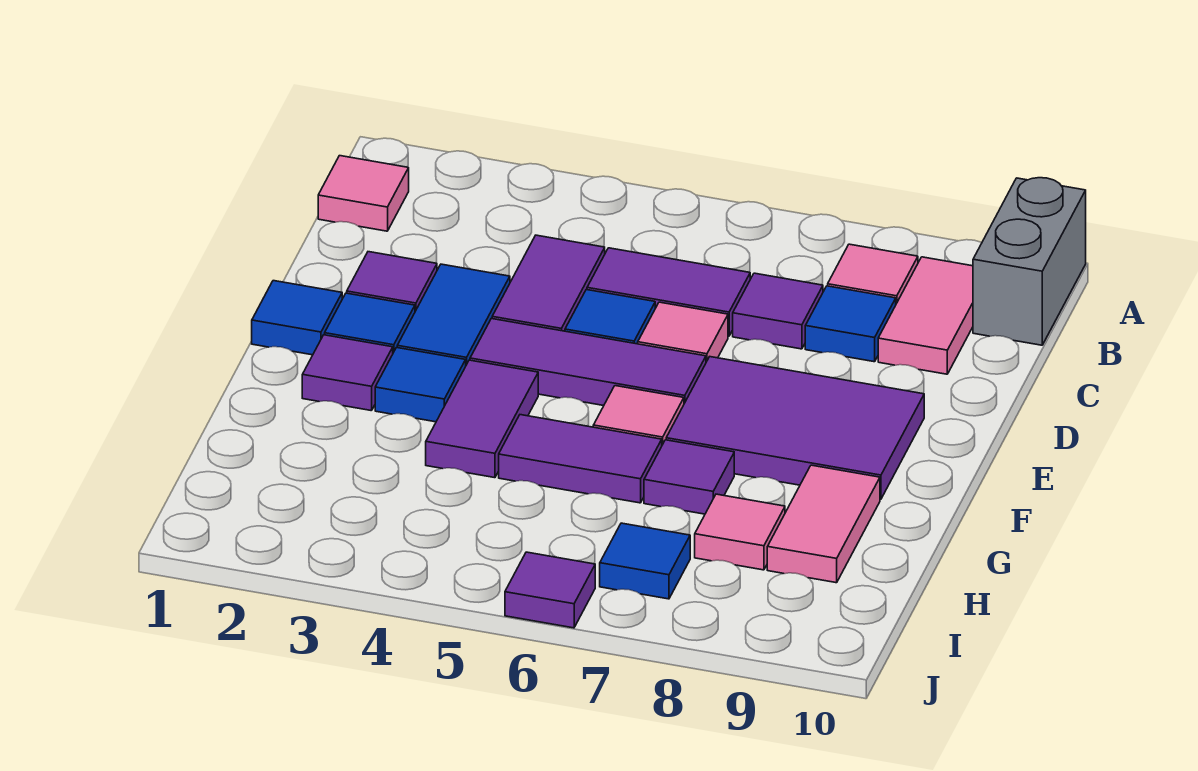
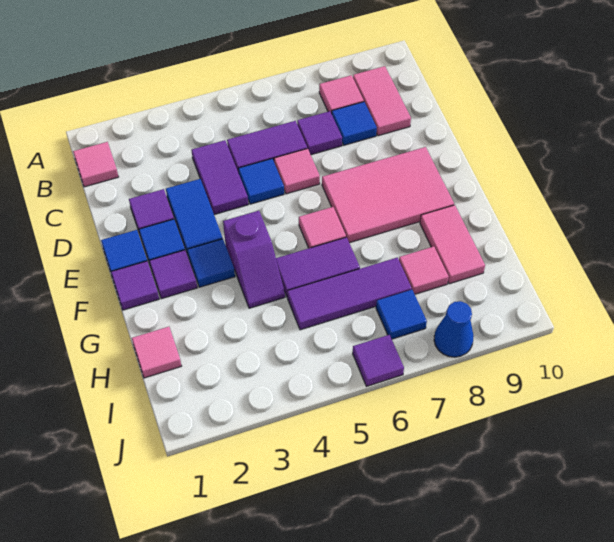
grey 1x2 brick [973,178,1086,345] -> none
purple 1x3 tile [470,319,706,406] -> purple 1x3 tile moved to [287,258,412,330]
purple 2x3 tile [666,357,924,499] -> pink 2x3 tile [322,147,454,243]
purple 1x2 tile [426,360,538,478] -> purple 1x2 slope [223,211,285,308]
purple 1x1 tile [644,440,734,514] -> purple 1x1 tile moved to [111,261,159,310]
none -> pink 1x1 tile [132,327,181,378]
none -> blue 1x1 cone [434,301,474,357]

